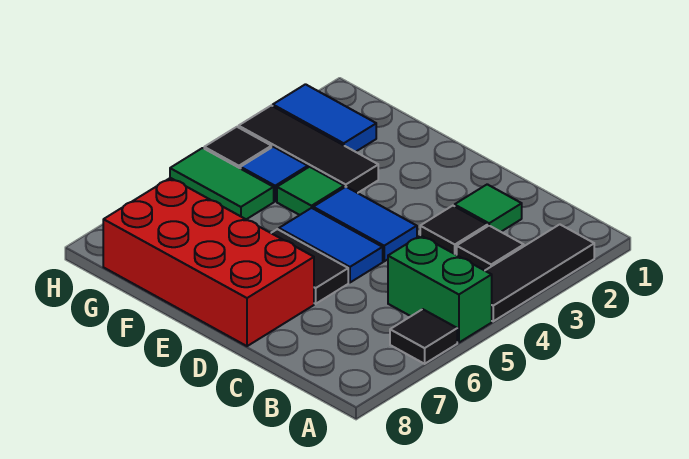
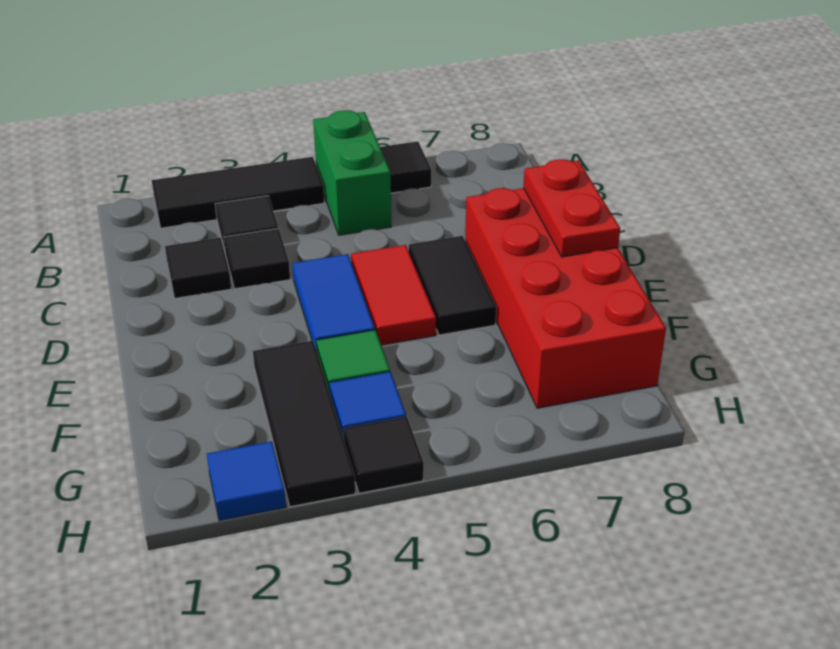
green 1x1 tile [455,184,522,232] -> black 1x1 tile [165,237,231,298]
blue 1x2 tile [279,208,383,283] -> red 1x2 tile [351,245,436,345]
none -> red 1x2 plate [523,159,620,257]
blue 1x2 tile [273,84,376,152] -> blue 1x1 tile [207,442,286,521]
green 1x2 tile [170,148,274,219] -> none

